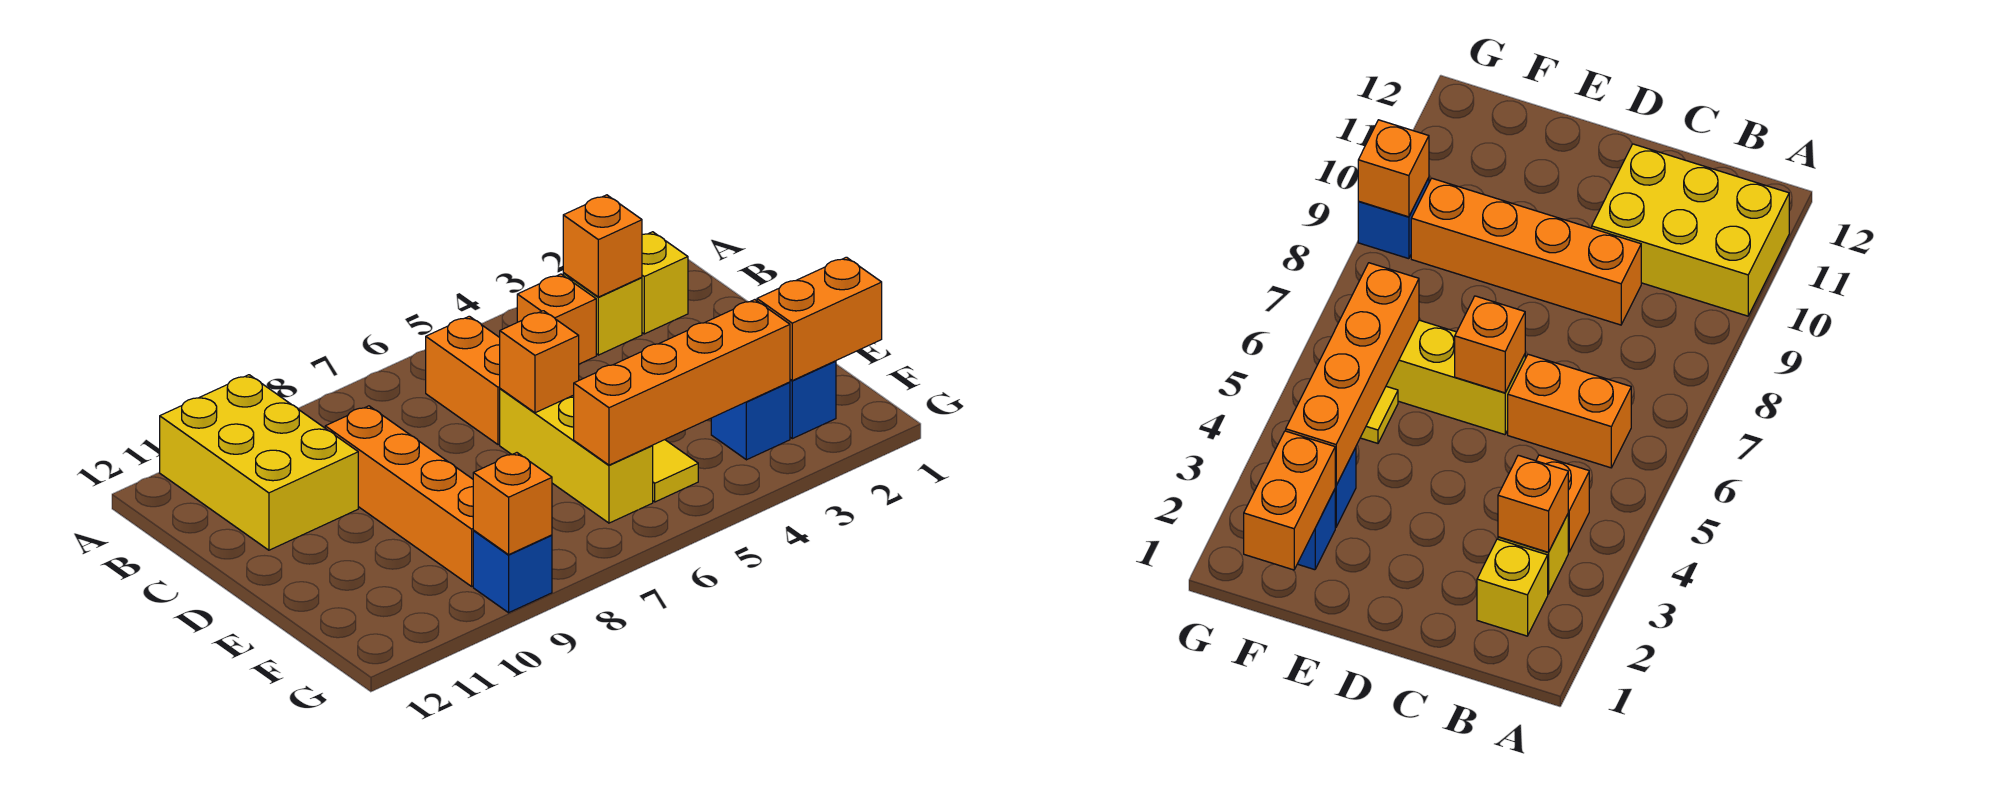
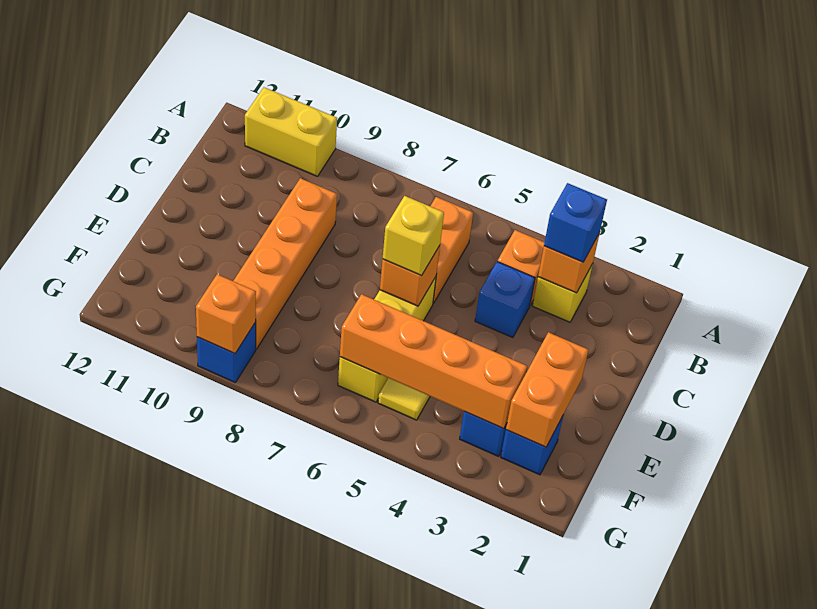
yellow 2x3 brick [160,375,358,550] -> yellow 1x2 brick [245,87,337,176]
yellow 1x1 brick [642,232,688,334] -> yellow 1x1 brick moved to [383,196,444,276]
none -> blue 1x1 brick [544,183,607,262]
none -> blue 1x1 brick [475,262,535,338]
orange 1x2 brick [757,257,882,381] -> orange 1x2 brick turned to [506,332,588,447]

